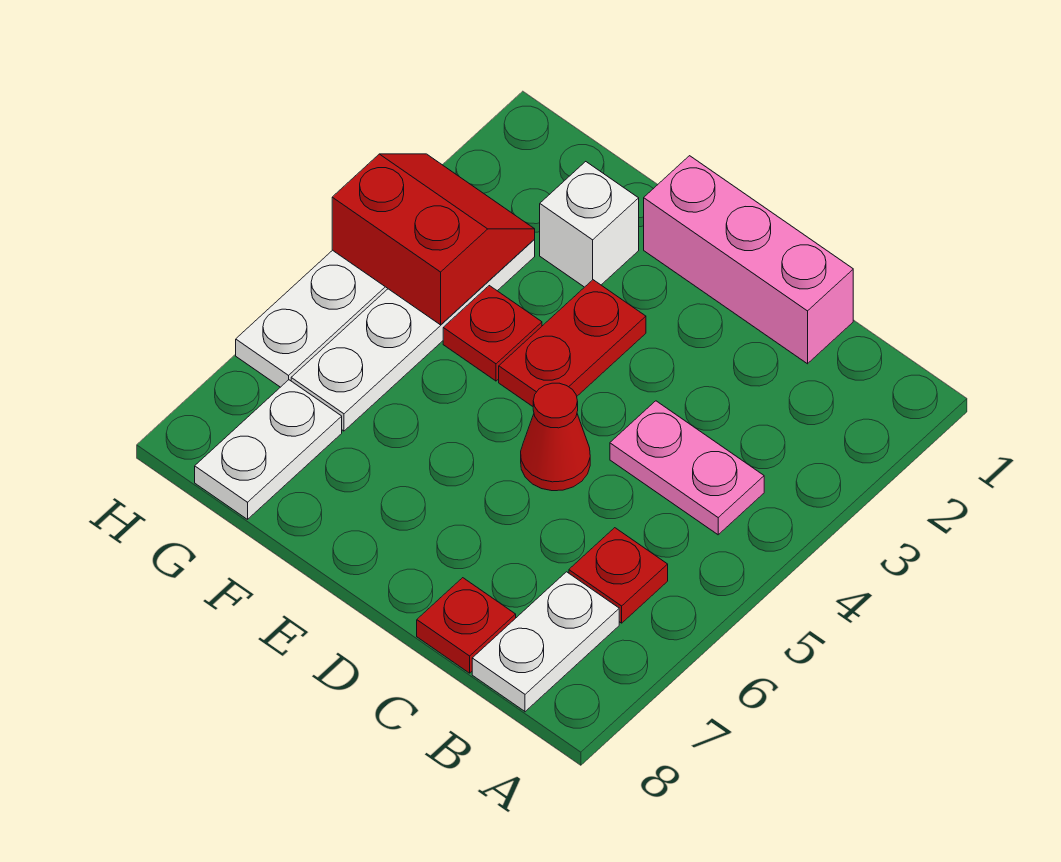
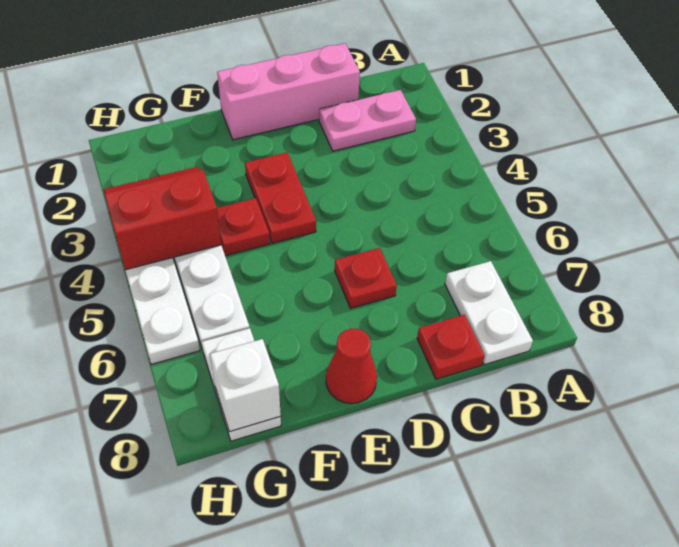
pink 1x2 plate [610,401,764,535] -> pink 1x2 plate moved to [319,90,416,151]
red 1x1 plate [569,528,668,623] -> red 1x1 plate moved to [335,248,397,308]
red 1x1 cone [521,383,590,491] -> red 1x1 cone moved to [326,329,377,404]
white 1x1 brick [540,162,639,287] -> white 1x1 brick moved to [210,339,281,432]

